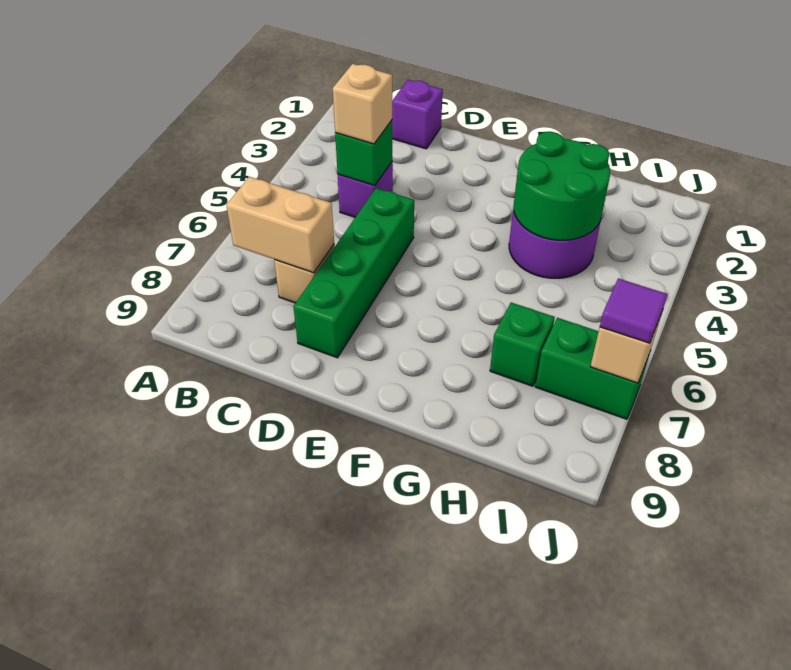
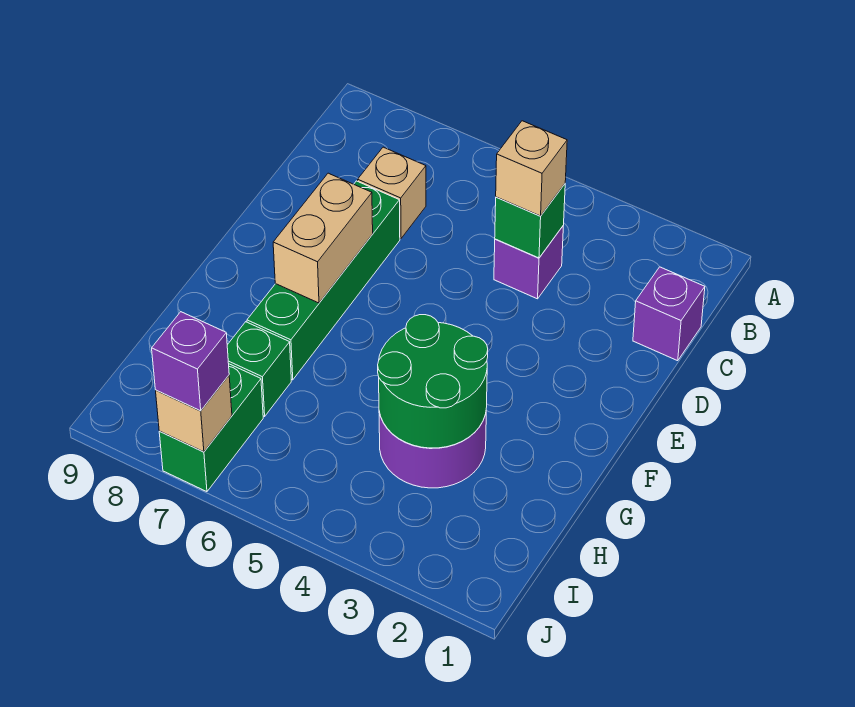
tan 1x2 brick [227,177,334,273] -> tan 1x2 brick moved to [273,173,373,303]
green 1x4 brick [293,188,414,358] -> green 1x4 brick turned to [247,181,400,380]
purple 1x1 tile [600,279,667,343] -> purple 1x1 brick [152,312,229,411]

